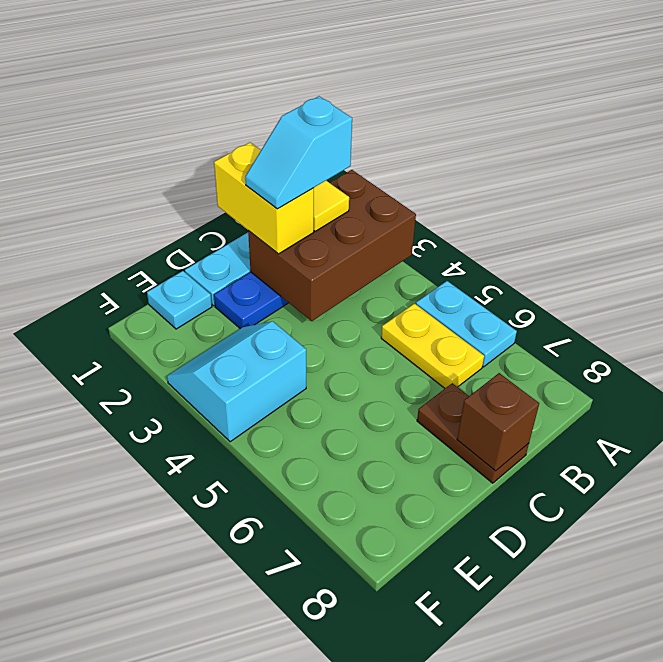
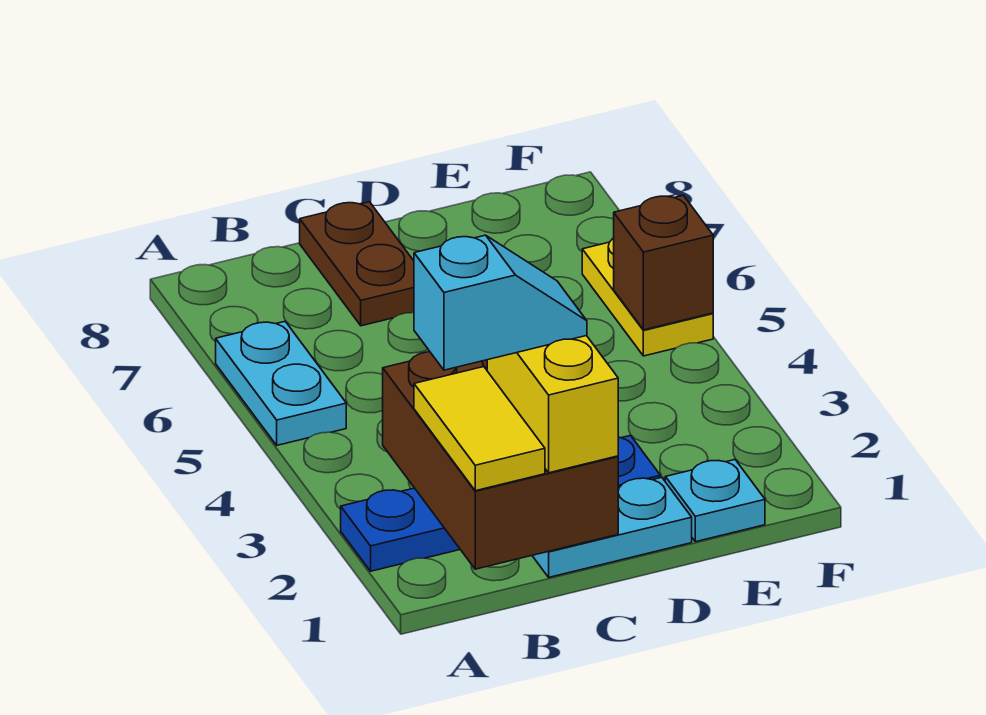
brown 2x3 brick [248,170,416,321] -> brown 2x3 brick turned to [383,352,618,569]
yellow 1x2 plate [381,304,484,388] -> yellow 1x2 plate moved to [582,238,713,356]
brown 1x1 brick [457,373,539,471] -> brown 1x1 brick moved to [614,195,713,330]
cyan 2x2 slope [167,321,306,442] -> none

